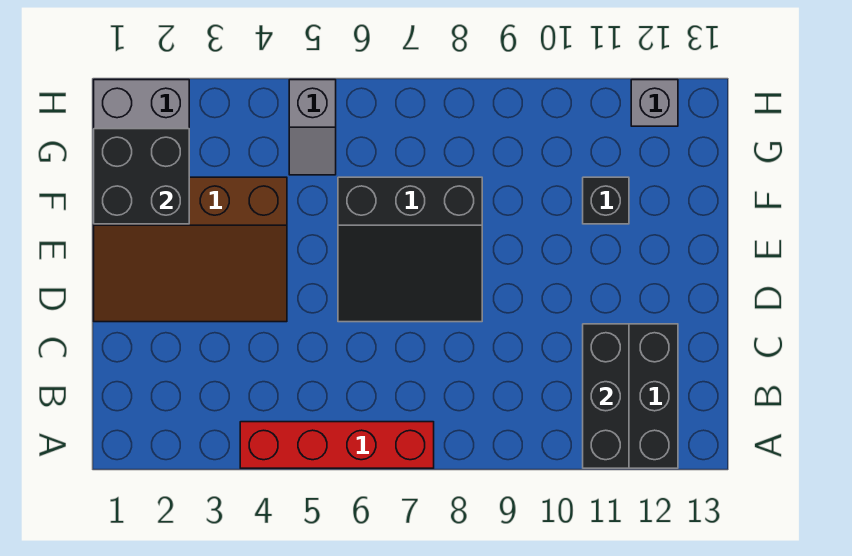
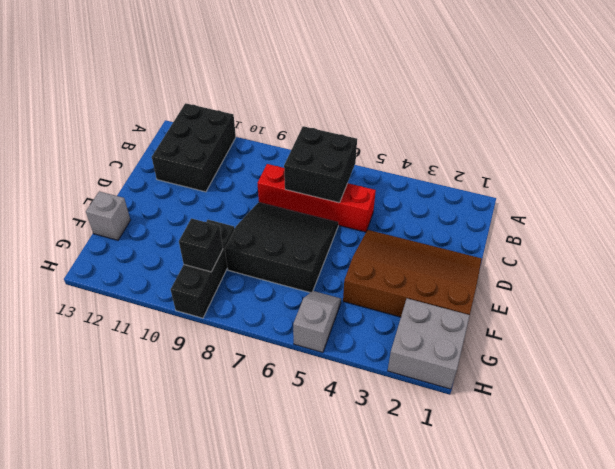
red 1x4 brick [240,422,434,468] -> red 1x4 brick moved to [258,164,376,232]
black 1x3 brick [583,324,629,468] -> black 1x3 brick moved to [171,220,235,318]
black 2x2 brick [94,129,189,224] -> black 2x2 brick moved to [284,126,357,203]
black 1x1 brick [583,177,629,224] -> black 1x1 brick moved to [179,218,223,272]
grey 1x1 brick [631,80,678,126] -> grey 1x1 brick moved to [86,191,130,240]

